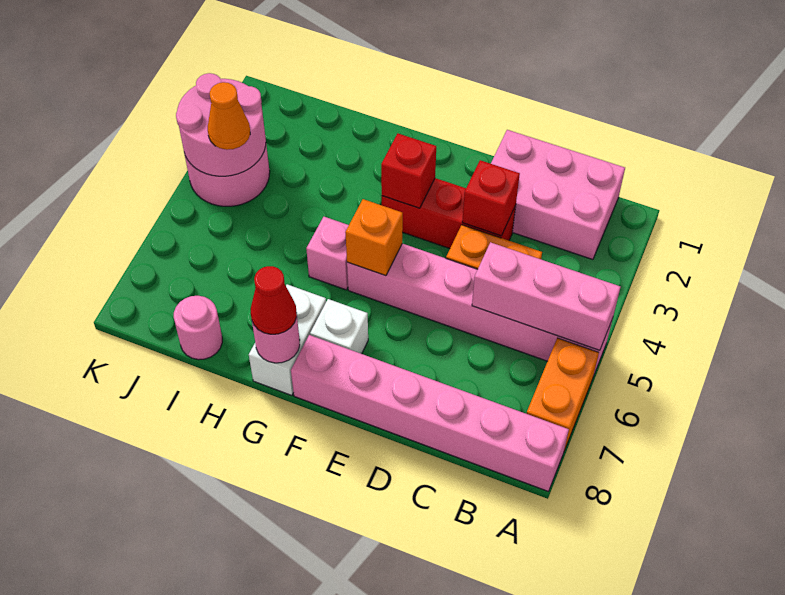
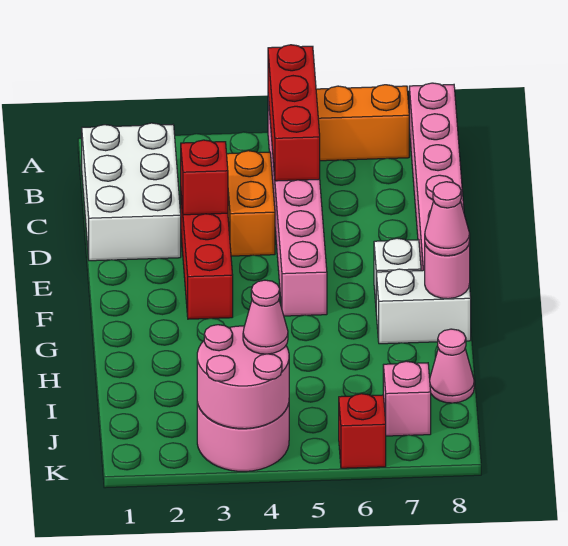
pink 1x3 brick [472,242,621,350] -> red 1x3 brick [268,45,320,181]
pink 2x3 brick [491,130,625,260] -> white 2x3 brick [82,123,181,261]
red 1x1 brick [381,134,436,208] -> red 1x1 brick moved to [339,394,386,468]
orange 1x1 brick [345,199,403,276] -> none
pink 1x1 brick [306,217,349,290] -> pink 1x1 brick moved to [383,361,431,436]
red 1x1 cone [251,266,297,334] -> pink 1x1 cone [425,182,470,256]
pink 1x1 round brick [174,296,222,360] -> pink 1x1 cone [430,329,474,403]
orange 1x1 cone [208,82,250,150] -> pink 1x1 cone [243,280,288,354]

